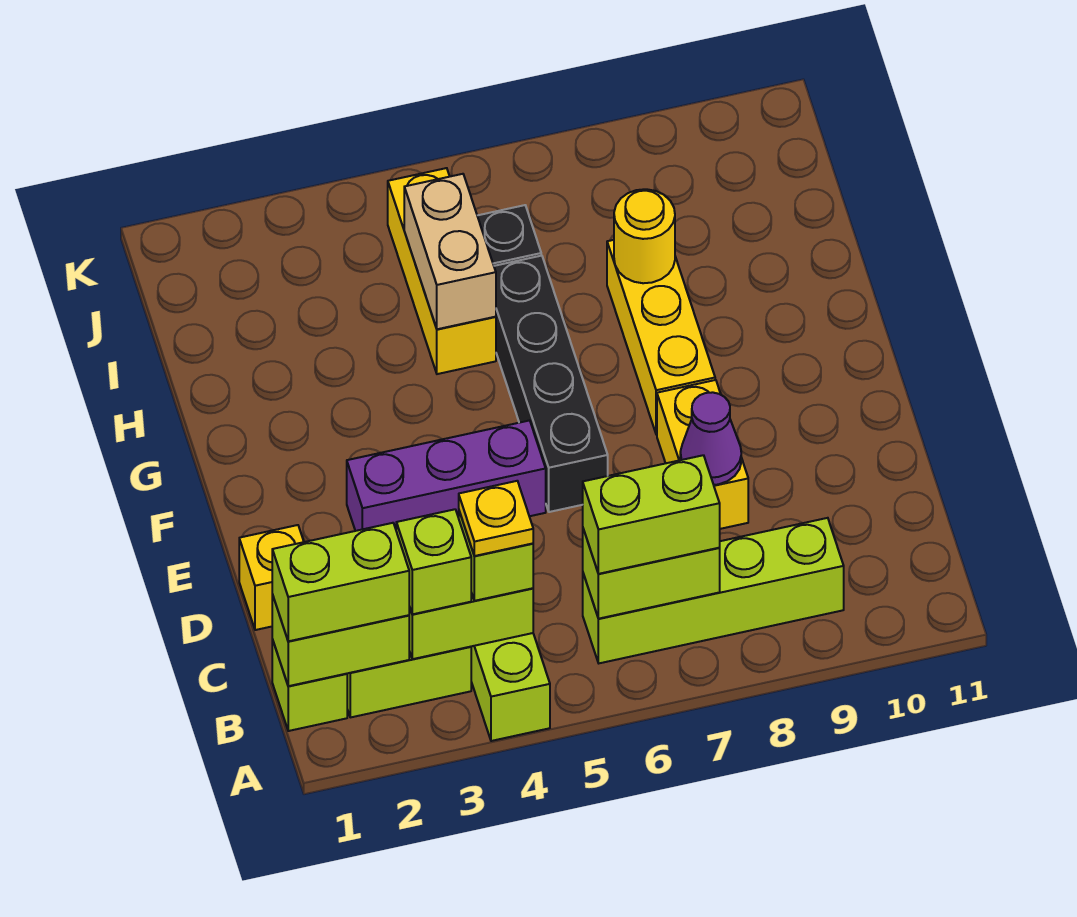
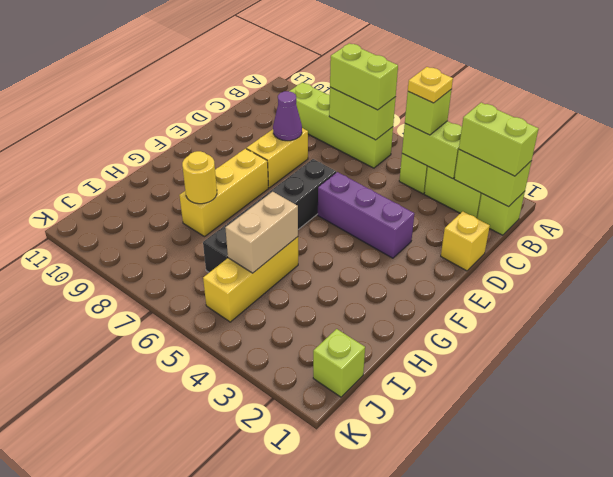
lime 1x1 brick [396,509,471,614] -> lime 1x1 brick moved to [313,329,365,397]

